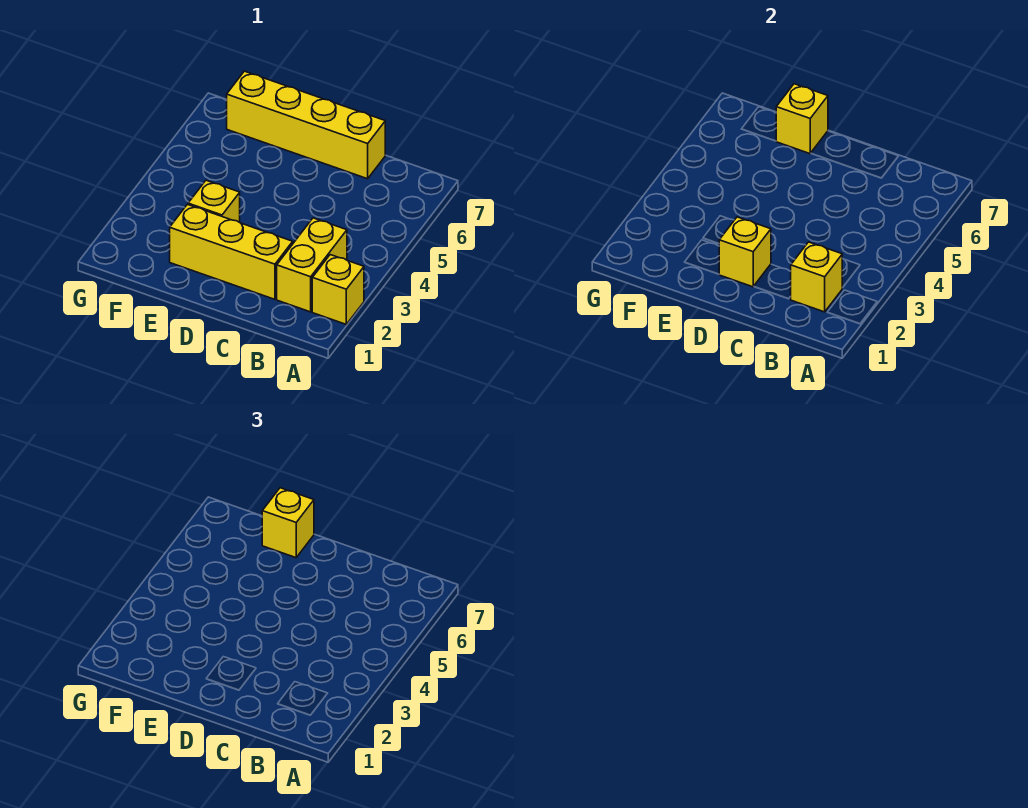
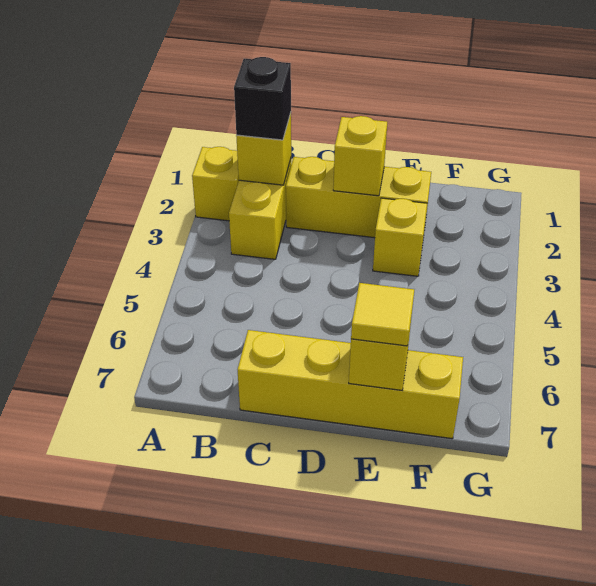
none -> black 1x1 brick [234,57,291,140]
yellow 1x1 brick [262,488,314,558] -> yellow 1x1 tile [351,283,414,346]

